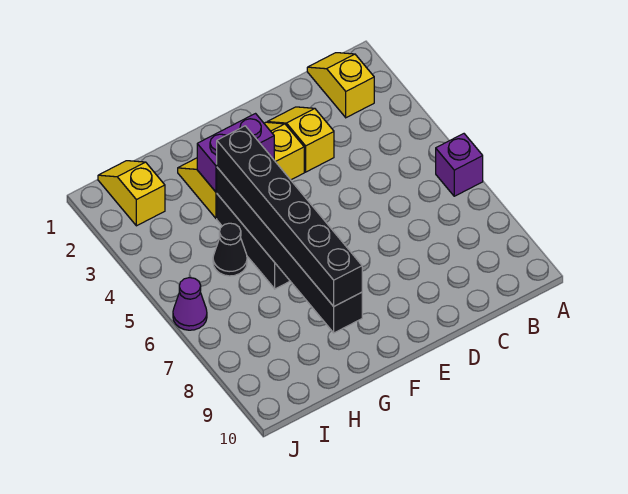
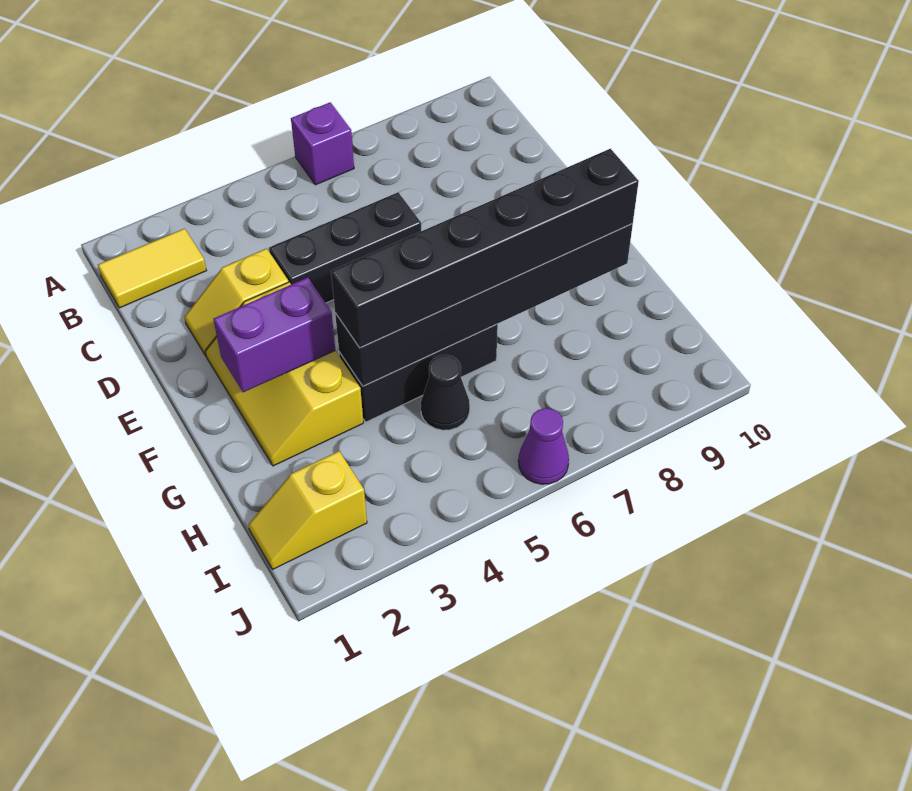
yellow 1x2 slope [307,53,374,118] -> yellow 1x2 tile [98,229,206,308]
none -> black 1x3 brick [269,192,421,303]
purple 1x2 brick [197,114,274,192] -> purple 1x2 brick turned to [214,277,335,392]

